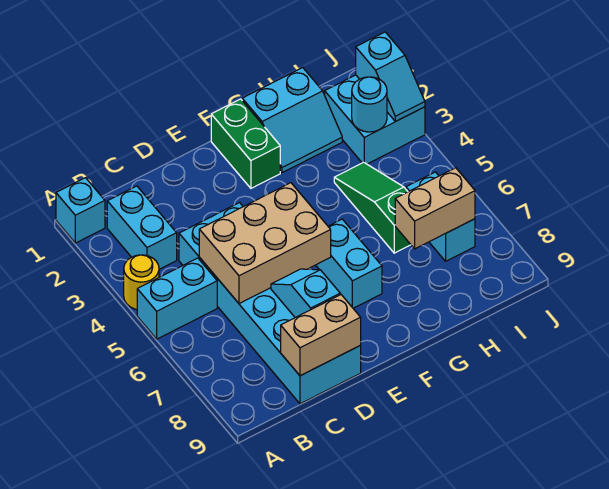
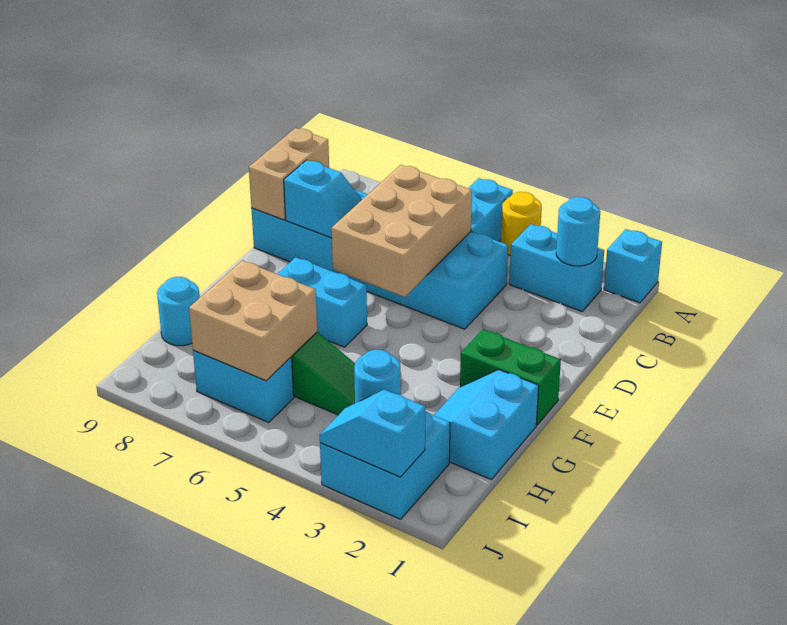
none -> cyan 1x1 round brick [556,197,600,266]
tan 1x2 brick [395,168,475,249] -> tan 2x2 brick [189,261,317,381]
none -> cyan 1x1 round brick [157,277,200,346]

